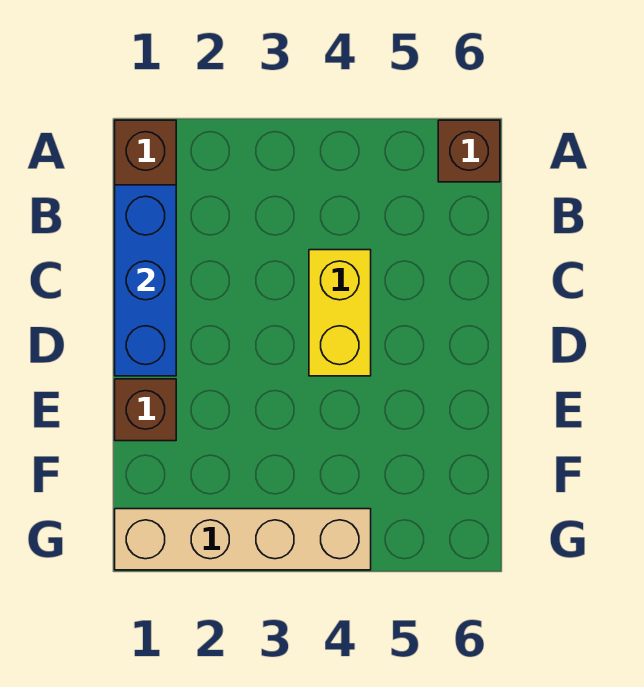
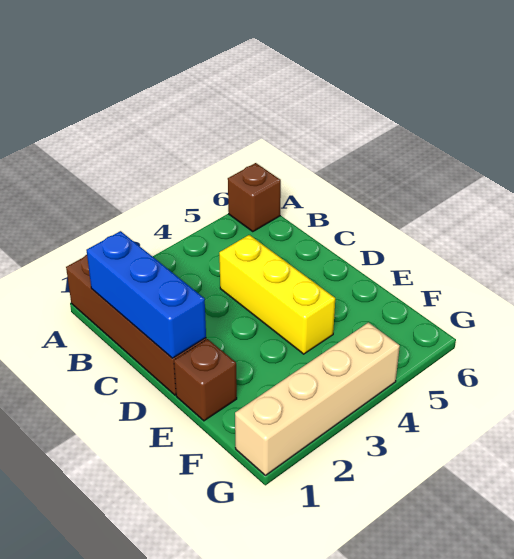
yellow 1x2 brick [309,250,371,376] -> yellow 1x3 brick [219,235,335,354]

